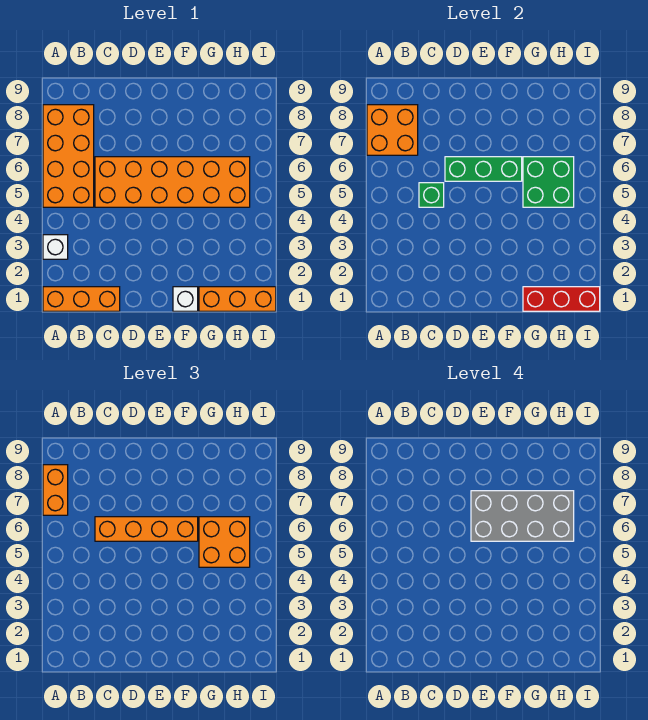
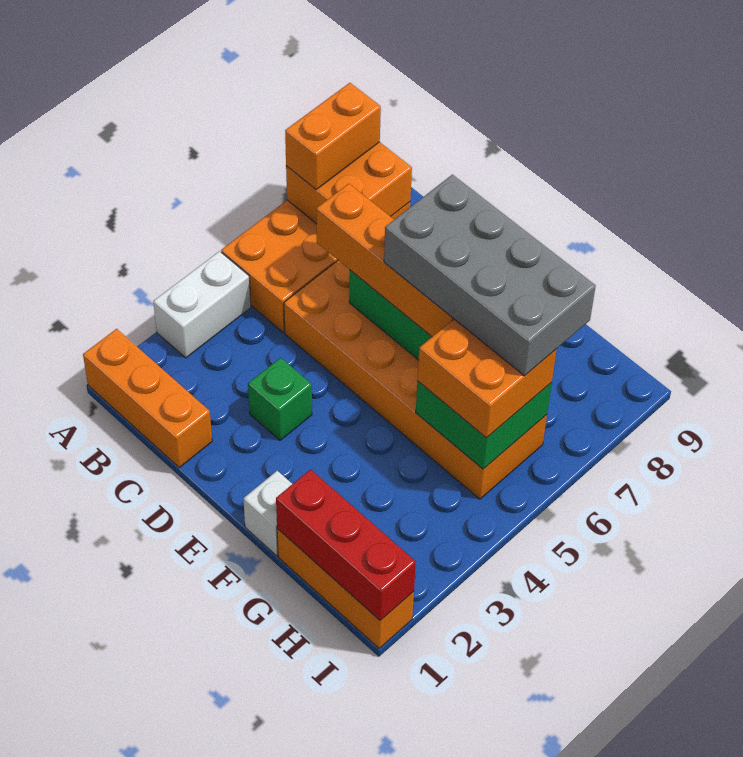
white 1x1 brick [43,235,68,259] -> white 1x2 brick [153,251,251,358]
green 1x1 brick [419,183,444,207] -> green 1x1 brick moved to [248,358,312,440]

